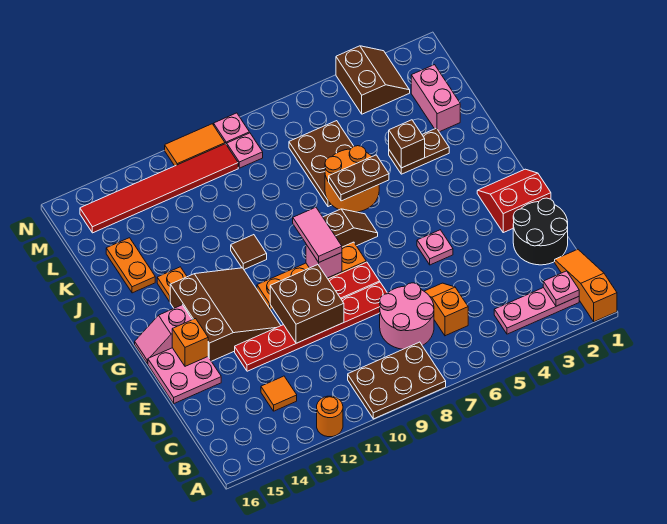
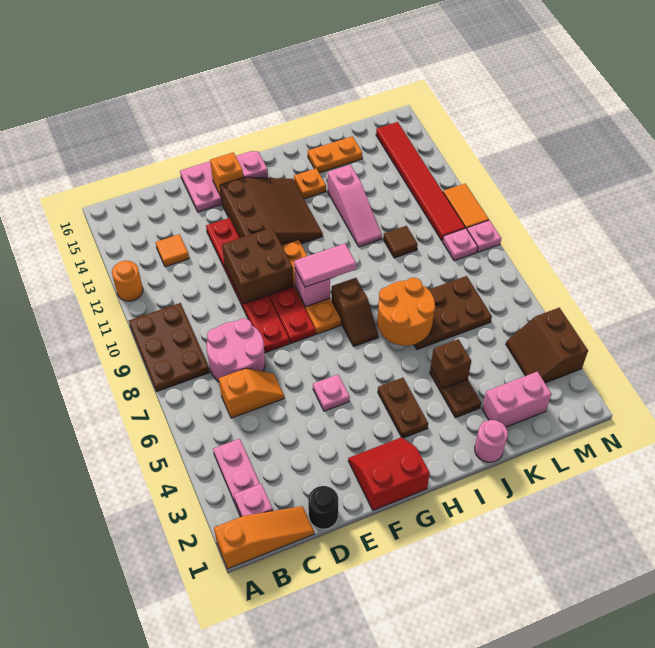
black 2x2 round brick [513,198,568,265] -> black 1x1 round brick [308,486,338,529]
red 2x2 slope [477,169,551,233] -> red 2x2 slope turned to [348,437,430,510]
brown 3x3 slope [170,268,281,361] -> brown 3x3 slope turned to [220,177,323,245]
brown 1x2 plate [329,155,389,201] -> brown 1x2 plate moved to [378,378,428,438]
brown 1x1 tile [231,235,267,269] -> brown 1x1 tile moved to [383,226,418,258]
none -> pink 1x1 round brick [475,420,508,462]
none -> pink 1x3 slope [328,164,382,247]
brown 2x2 slope [336,46,410,114] -> brown 2x2 slope turned to [506,308,588,383]

